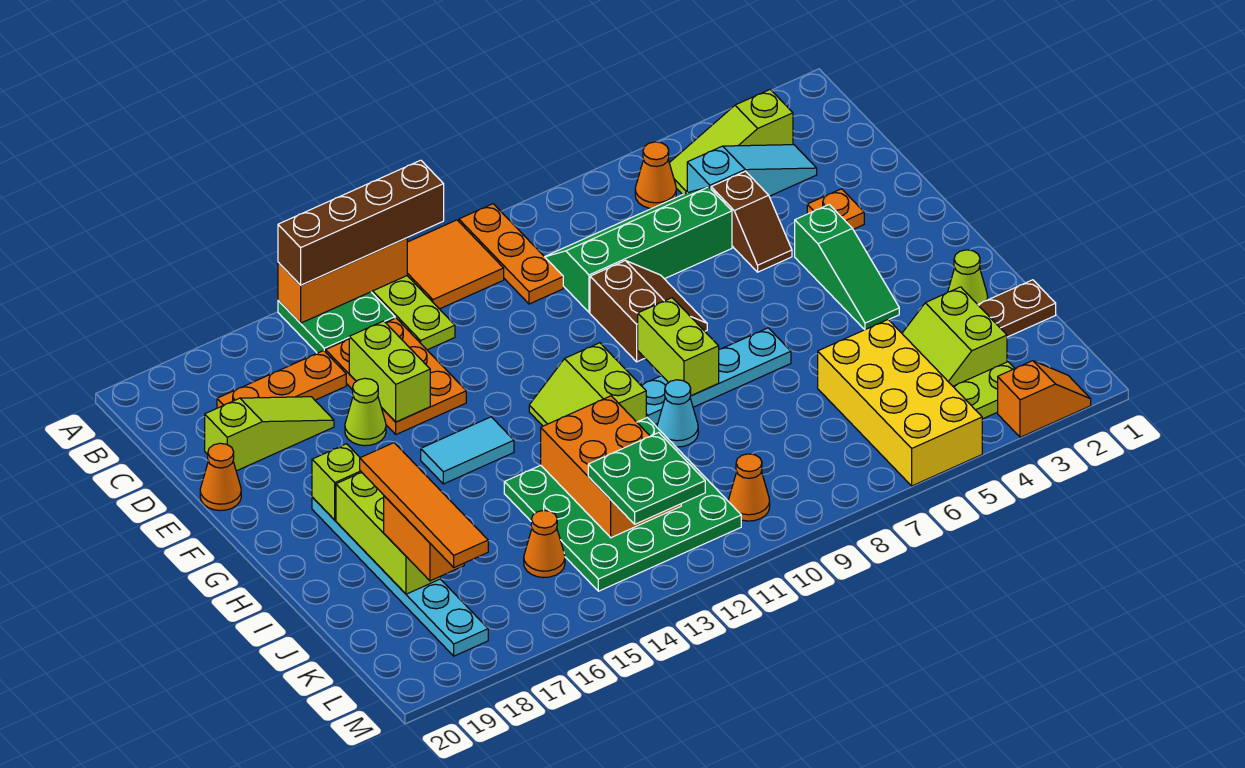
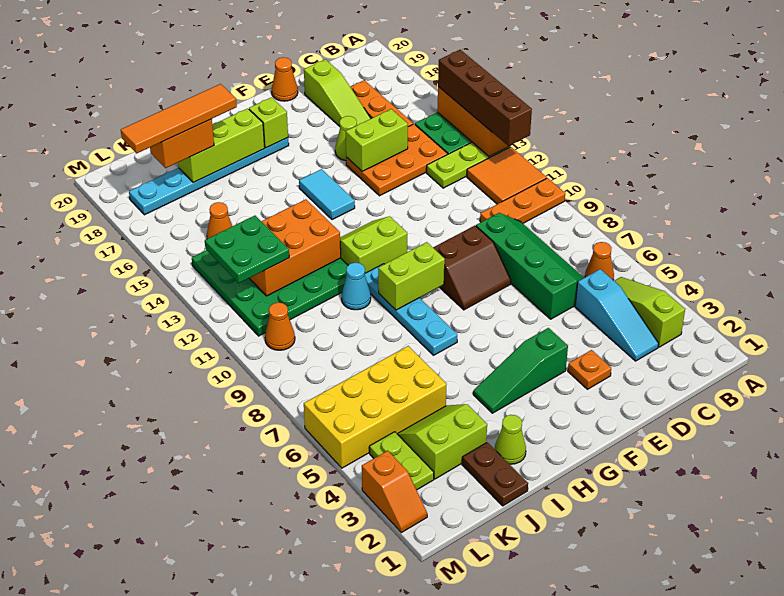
brown 1x2 slope [711,171,792,272] -> none

